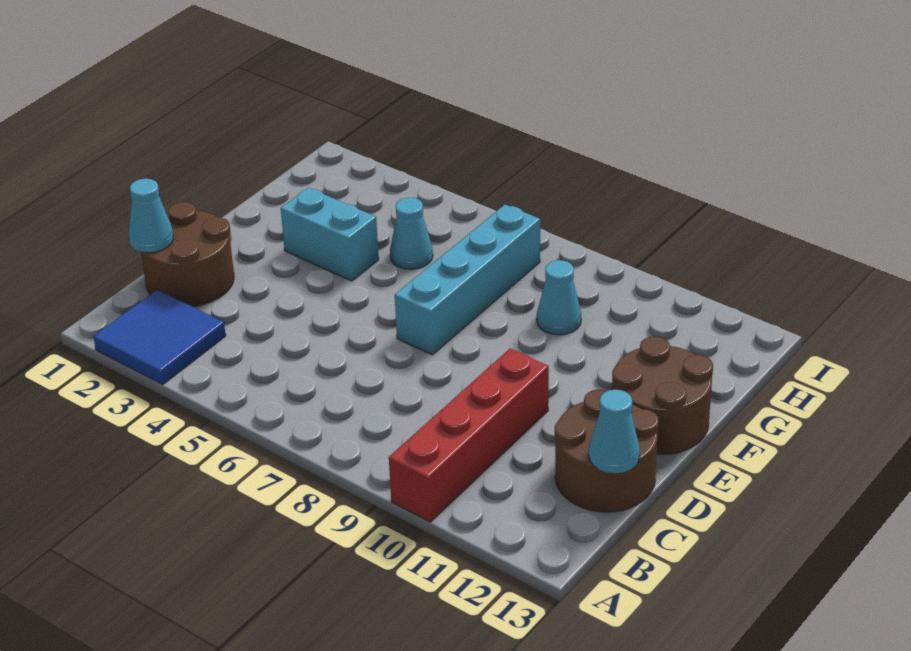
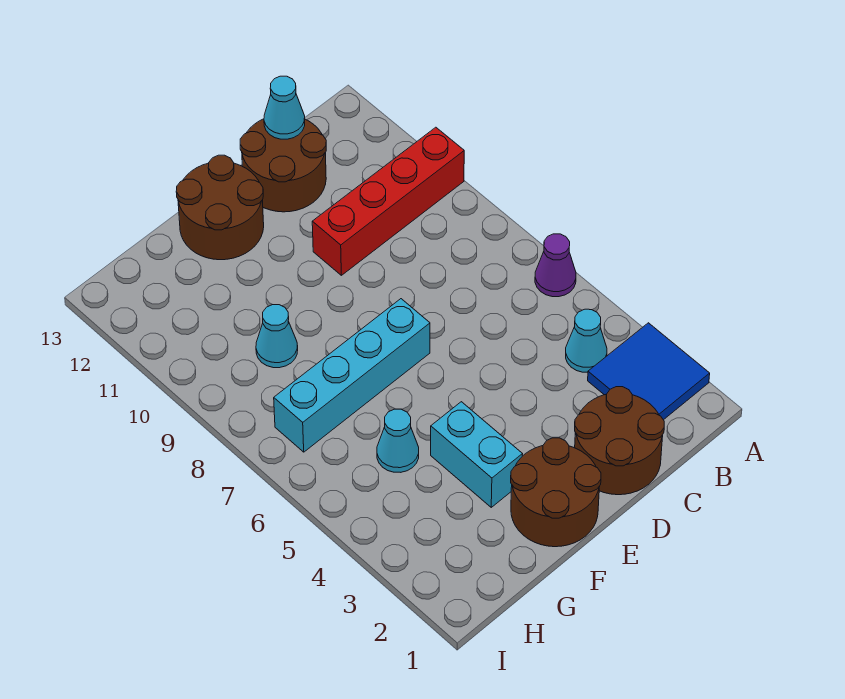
none -> purple 1x1 cone [535,234,576,297]
cyan 1x1 cone [129,179,173,253] -> cyan 1x1 cone moved to [566,309,607,372]
none -> brown 2x2 round brick [511,438,601,547]

